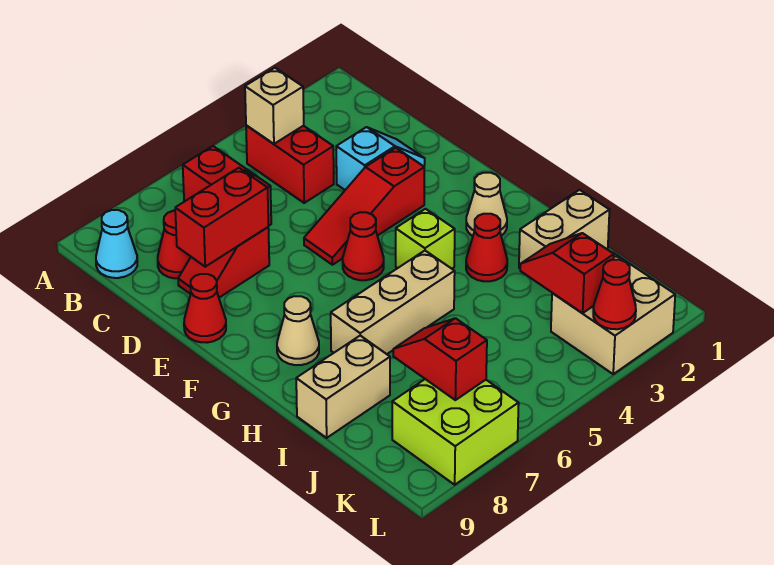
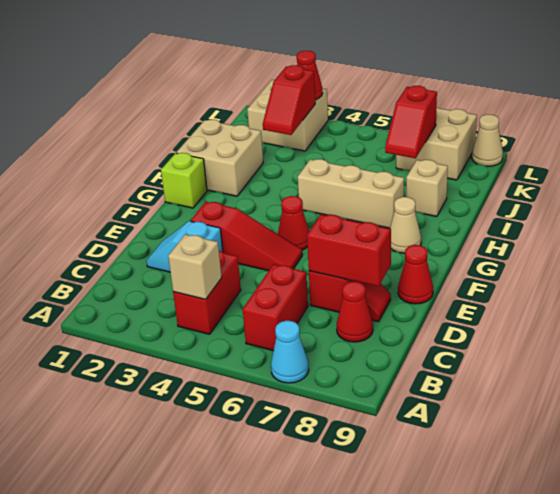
cyan 1x1 cone [96,210,137,278] -> cyan 1x1 cone moved to [271,321,309,383]
tan 1x1 cone [466,173,507,236] -> tan 1x1 cone moved to [472,114,503,166]
lime 1x1 brick [396,209,455,269] -> lime 1x1 brick moved to [161,153,207,208]
red 1x1 cone [466,214,507,281] -> none
tan 1x2 brick [519,190,609,268] -> tan 2x2 brick [176,120,263,196]
tan 1x2 brick [296,336,390,438] -> tan 1x1 brick [406,160,448,217]
lime 2x2 brick [392,379,519,485] -> tan 2x2 brick [396,108,477,180]

